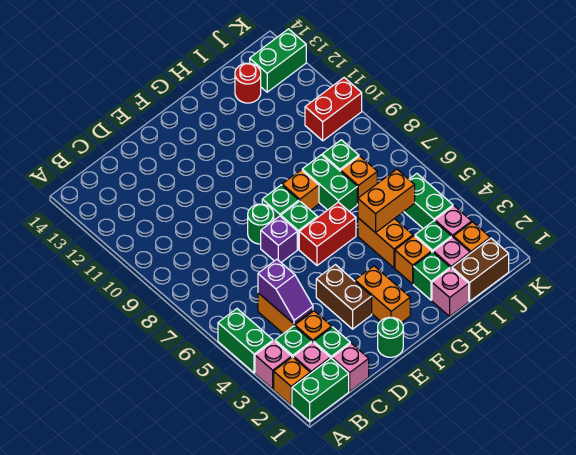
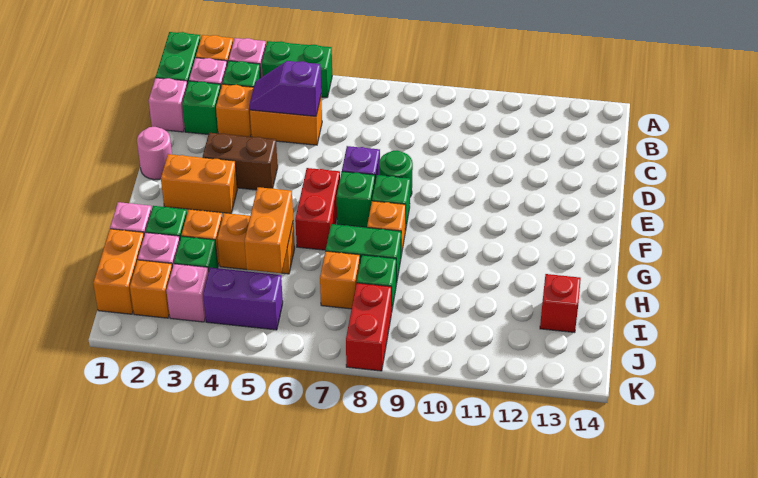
green 1x1 round brick [378,317,403,357] -> pink 1x1 round brick [137,127,172,180]
brown 1x2 brick [452,238,509,301] -> orange 1x2 brick [93,229,144,314]
red 1x1 round brick [235,63,261,103] -> red 1x1 brick [540,274,581,333]
green 1x2 brick [404,174,453,228] -> purple 1x2 brick [203,268,283,330]
red 1x2 brick [305,78,362,141] -> red 1x2 brick moved to [346,283,392,371]
green 1x2 brick [250,29,306,92] -> none

